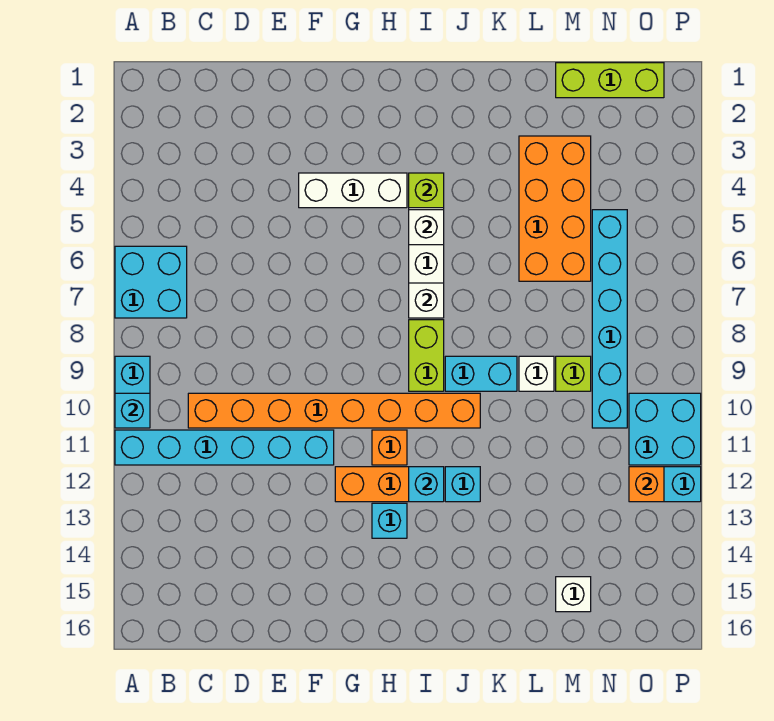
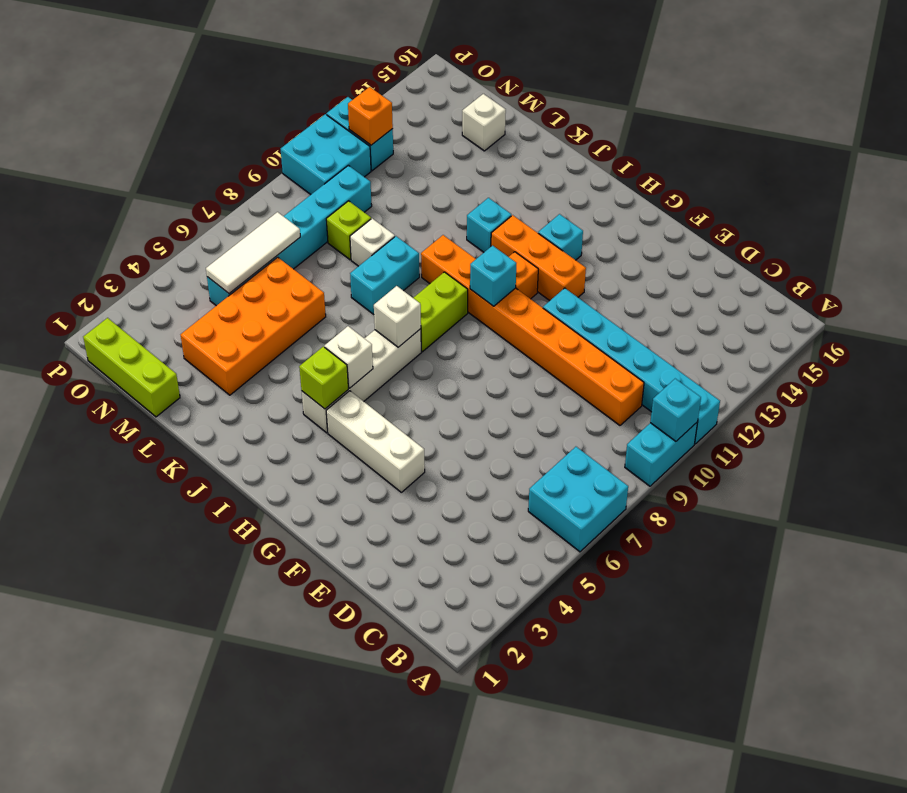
cyan 1x1 brick [409,467,444,502] -> cyan 1x1 brick moved to [470,246,516,306]
cyan 1x2 brick [445,356,517,391] -> cyan 1x2 brick turned to [350,236,419,314]
none -> white 1x3 tile [206,212,300,293]

